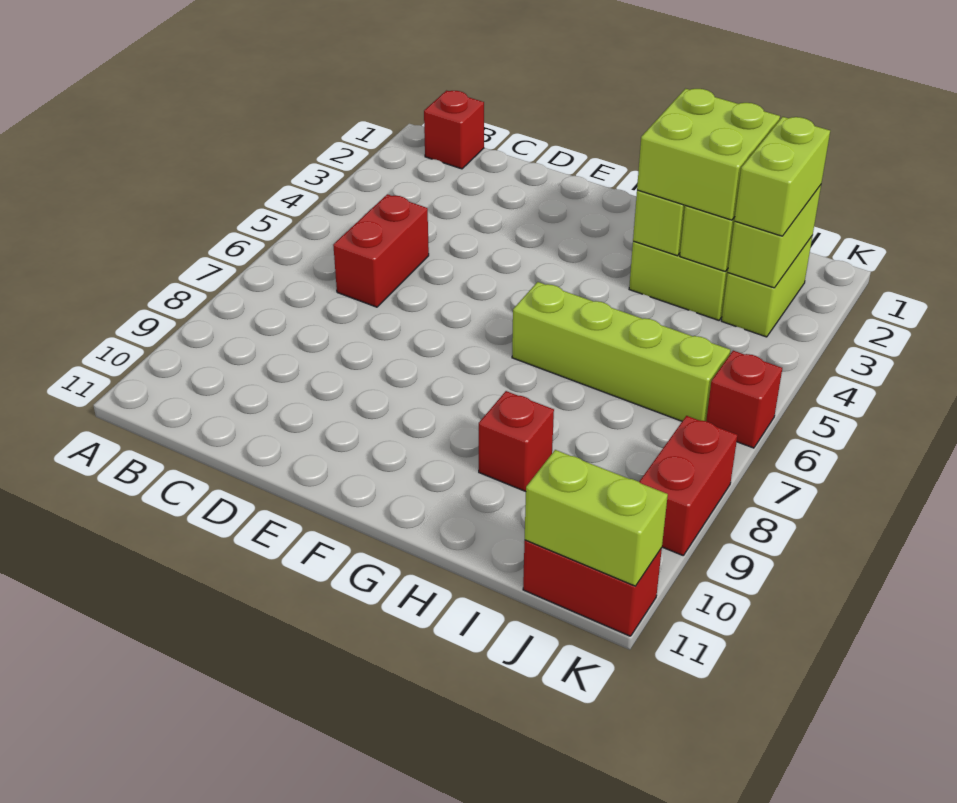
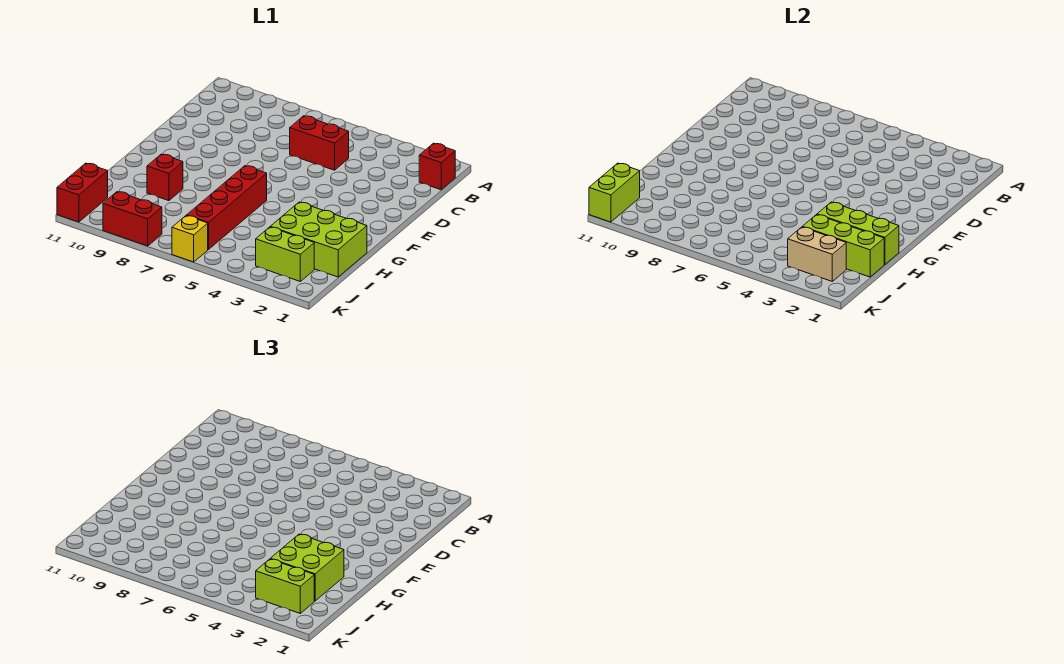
lime 1x4 brick [512,282,730,421] -> red 1x4 brick [187,166,267,250]
lime 1x2 brick [728,185,821,288] -> tan 1x2 brick [788,227,846,281]
red 1x1 brick [706,351,782,448] -> yellow 1x1 brick [172,216,208,262]

